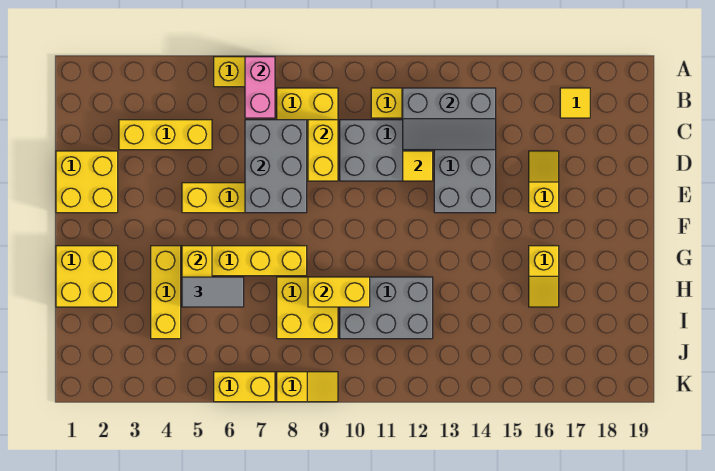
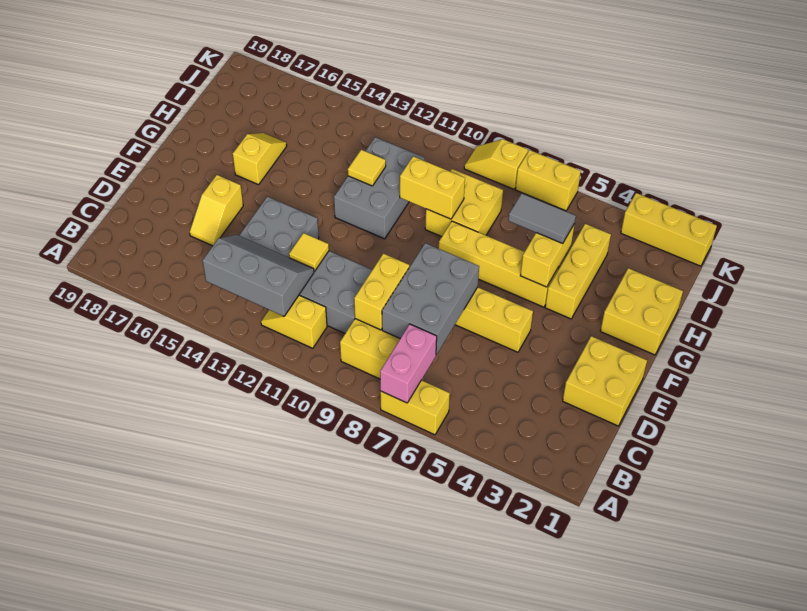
yellow 1x1 tile [560,88,590,118] -> yellow 1x1 tile moved to [348,150,386,186]
yellow 1x3 brick [119,120,212,150] -> yellow 1x3 brick moved to [621,193,717,266]
grey 2x3 brick [340,277,433,339] -> grey 2x3 brick turned to [334,137,425,239]

